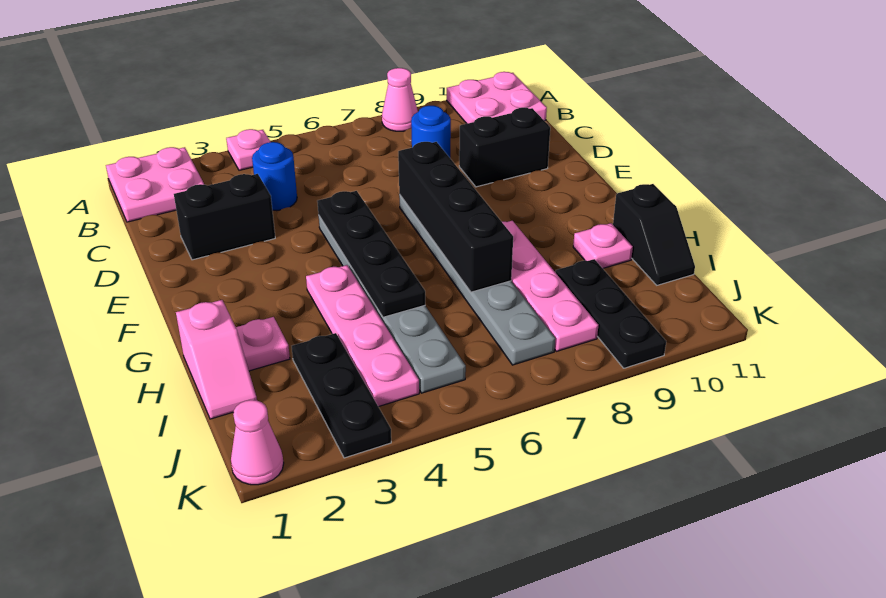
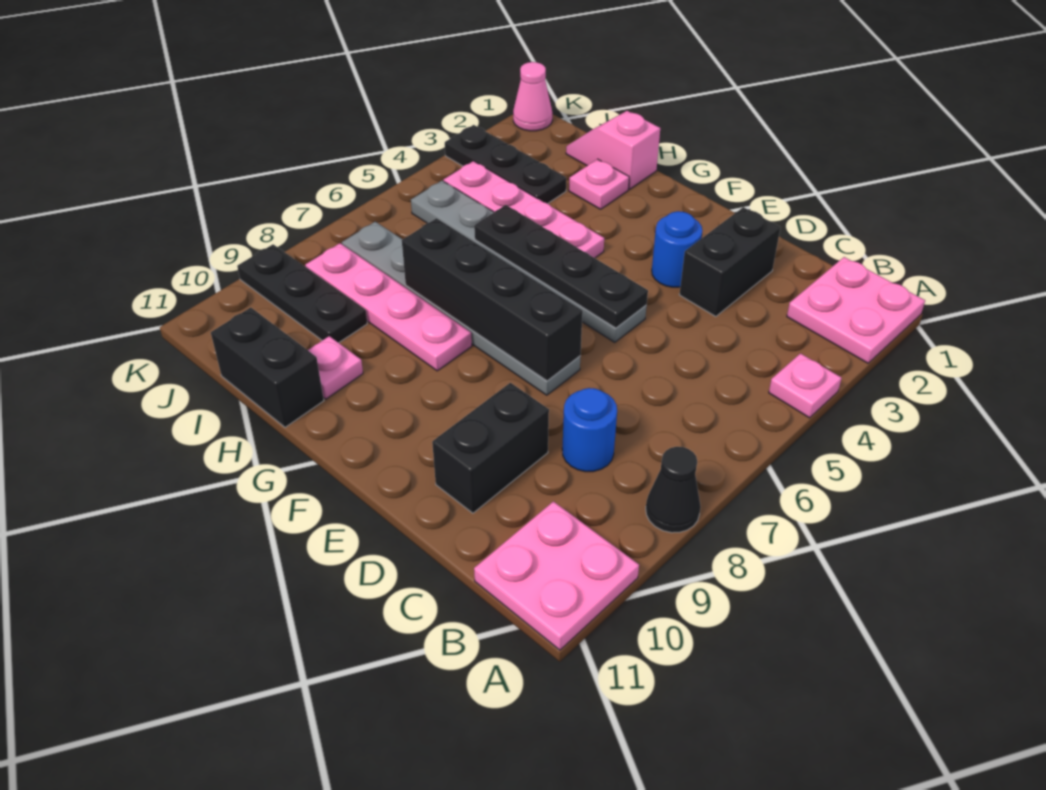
pink 1x1 cone [382,68,418,131] -> black 1x1 cone [646,447,701,533]
blue 1x1 round brick [252,142,297,211] -> blue 1x1 round brick moved to [652,211,702,287]
black 1x2 slope [613,184,695,285] -> black 1x2 brick [211,308,324,427]

